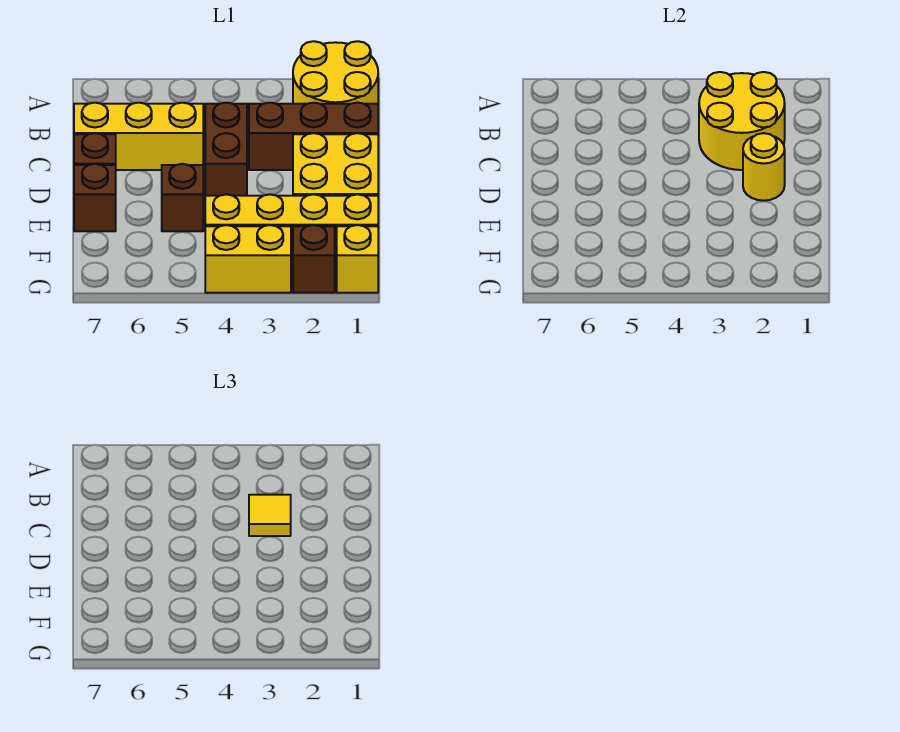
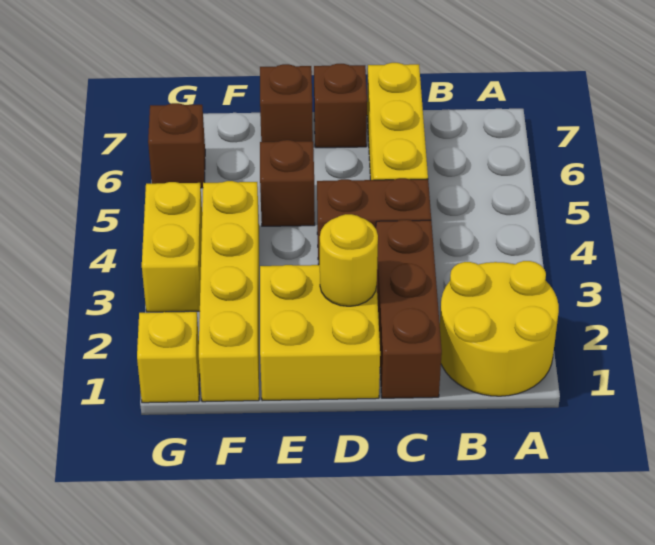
yellow 2x2 round brick [699,72,785,170] -> none
yellow 1x1 tile [249,495,291,536] -> none
brown 1x1 brick [293,225,335,293] -> brown 1x1 brick moved to [148,103,205,188]

